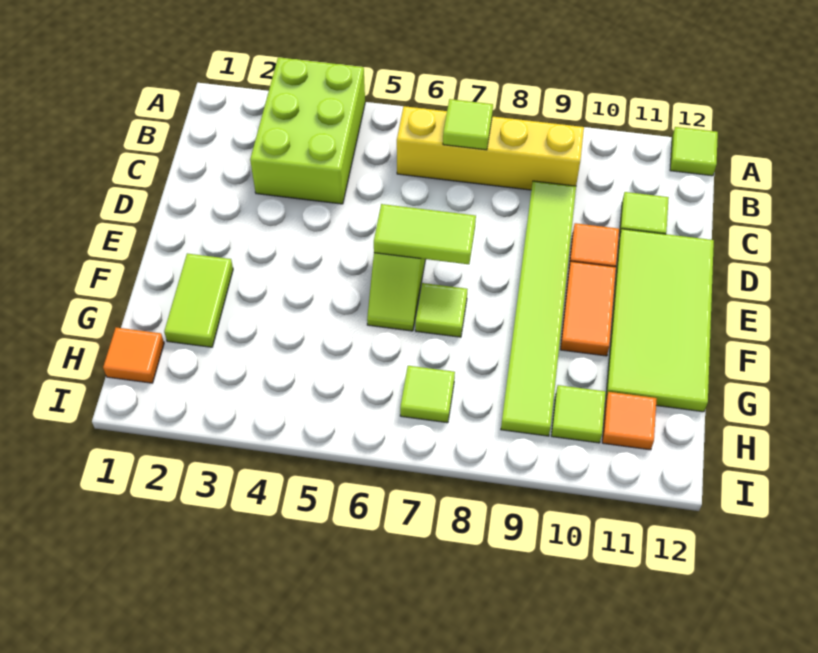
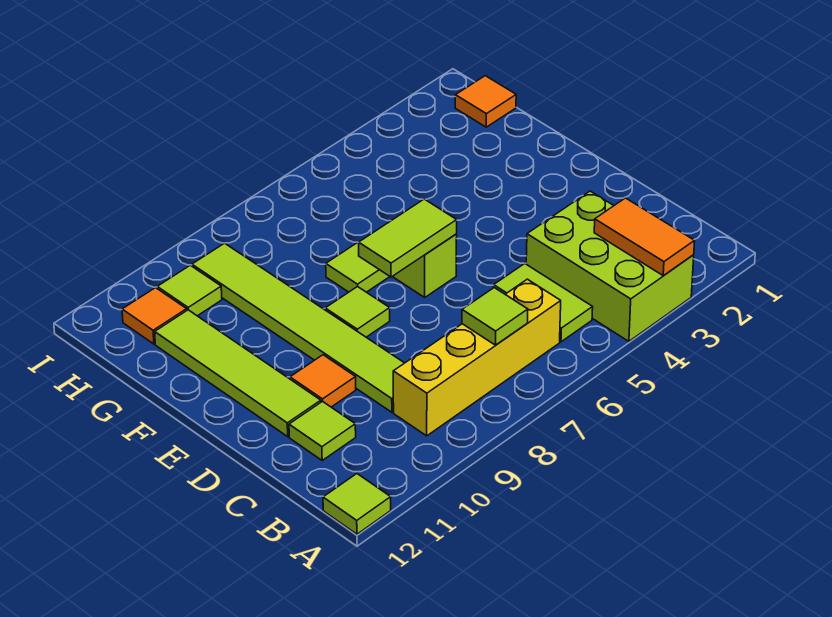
lime 2x4 tile [606,229,714,412] -> lime 1x4 tile [155,310,321,436]
orange 1x2 tile [560,262,616,356] -> orange 1x2 tile moved to [594,198,695,275]
lime 1x2 tile [164,253,233,347] -> lime 1x2 tile moved to [494,264,593,342]
lime 1x1 tile [400,366,455,423] -> lime 1x1 tile moved to [325,286,390,337]

